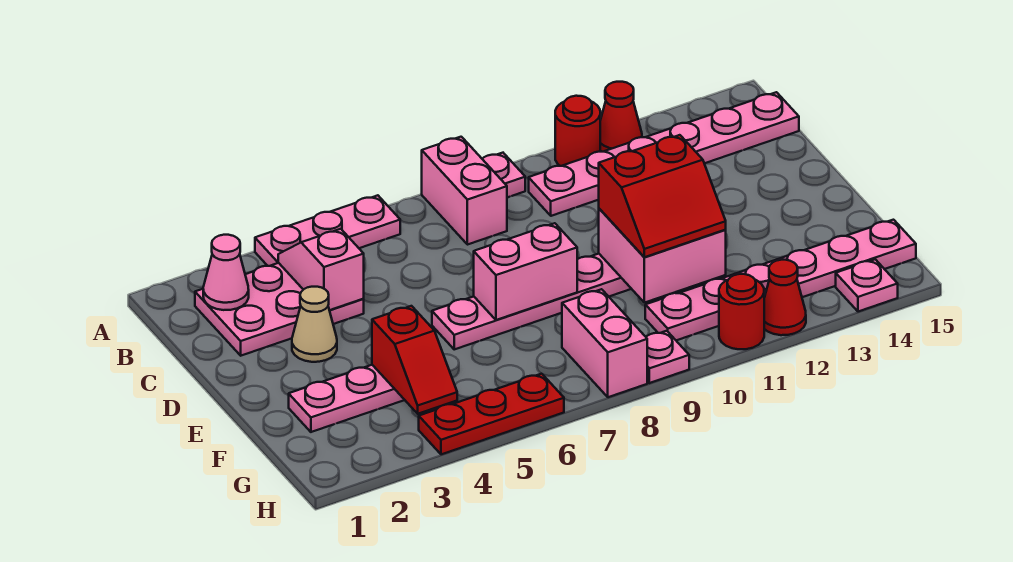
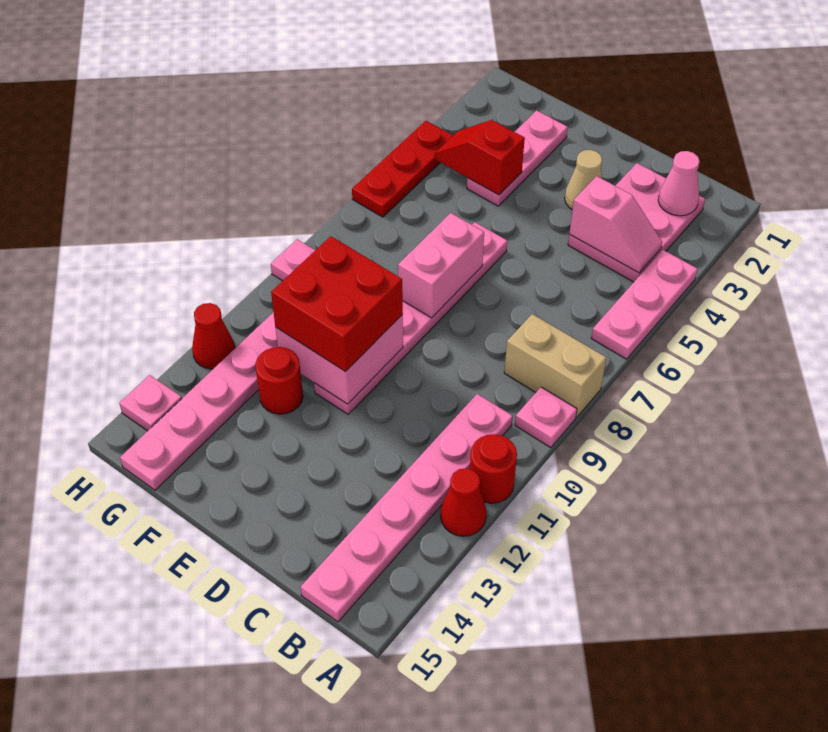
pink 1x2 brick [422,137,507,245] -> tan 1x2 brick [504,314,606,417]
red 2x2 slope [599,135,726,257] -> red 2x2 brick [271,236,403,372]
pink 1x2 brick [562,289,647,397] -> none
red 1x1 round brick [719,274,764,349] -> red 1x1 round brick moved to [255,347,303,414]

